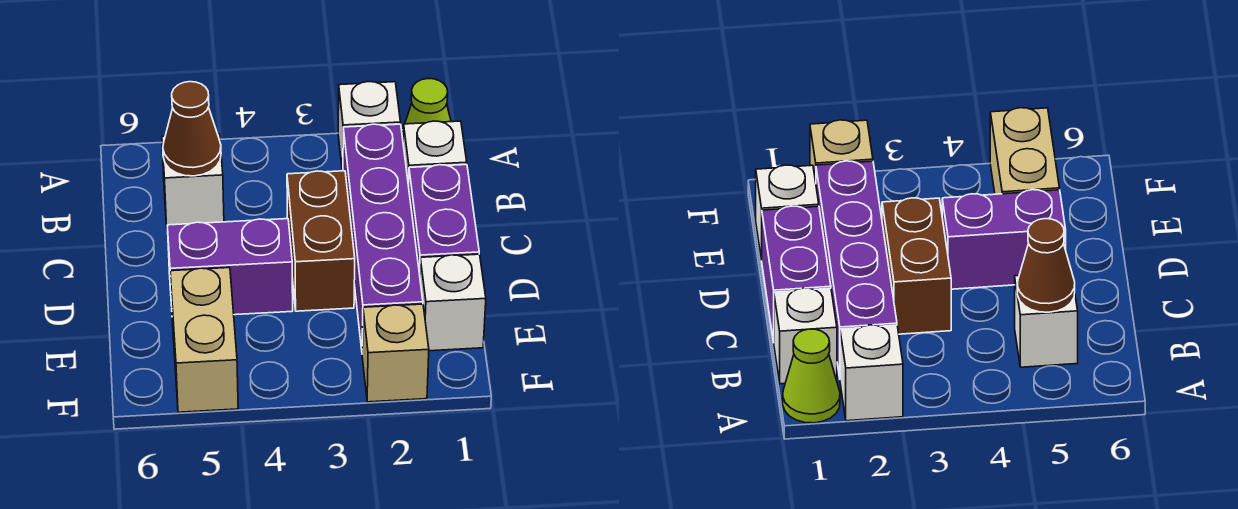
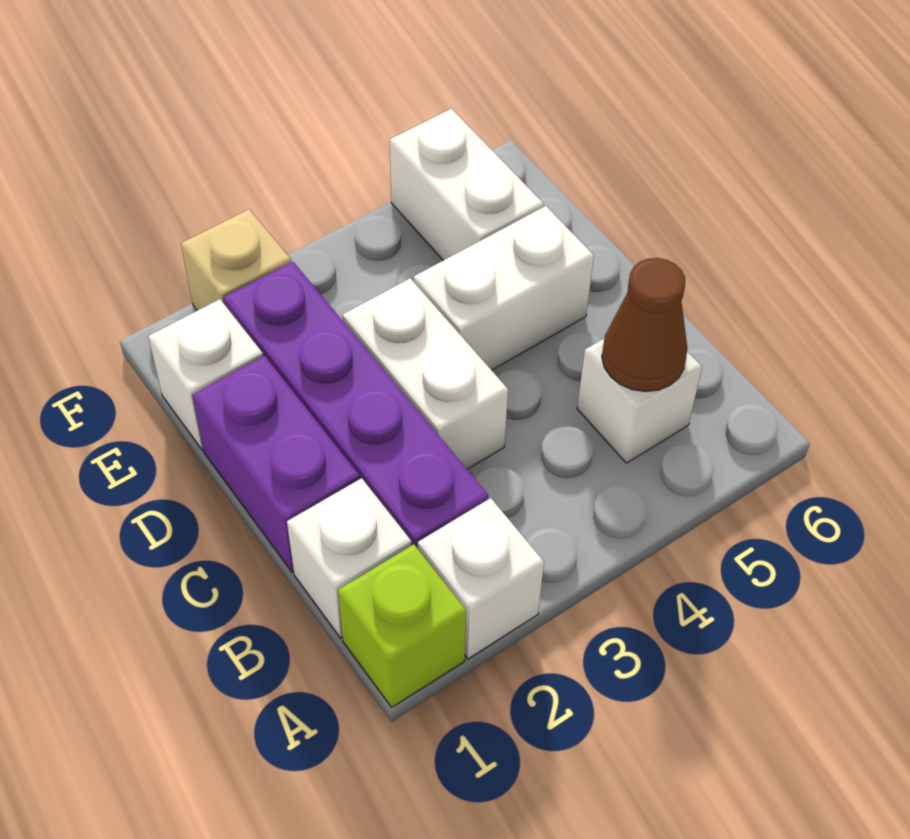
lime 1x1 cone [402,79,451,138] -> lime 1x1 brick [338,544,466,707]
brown 1x2 brick [287,171,355,311] -> white 1x2 brick [343,278,508,469]
purple 1x2 brick [167,219,293,315] -> white 1x2 brick [414,206,594,370]
tan 1x2 brick [170,268,238,412] -> white 1x2 brick [390,109,544,260]

